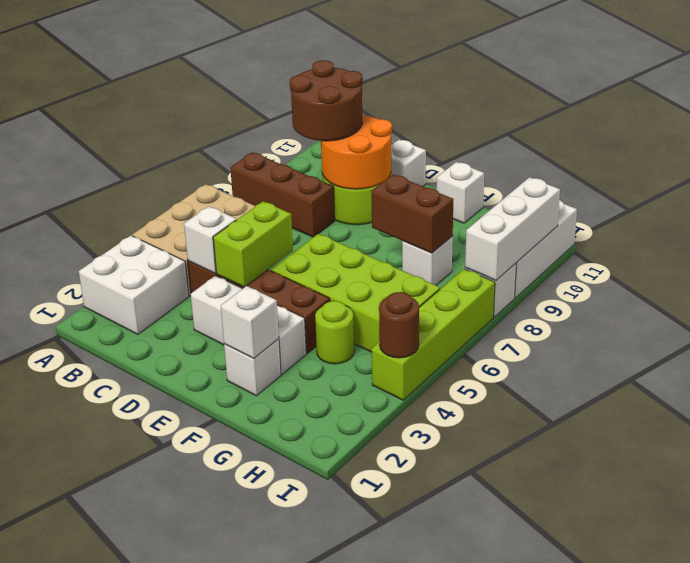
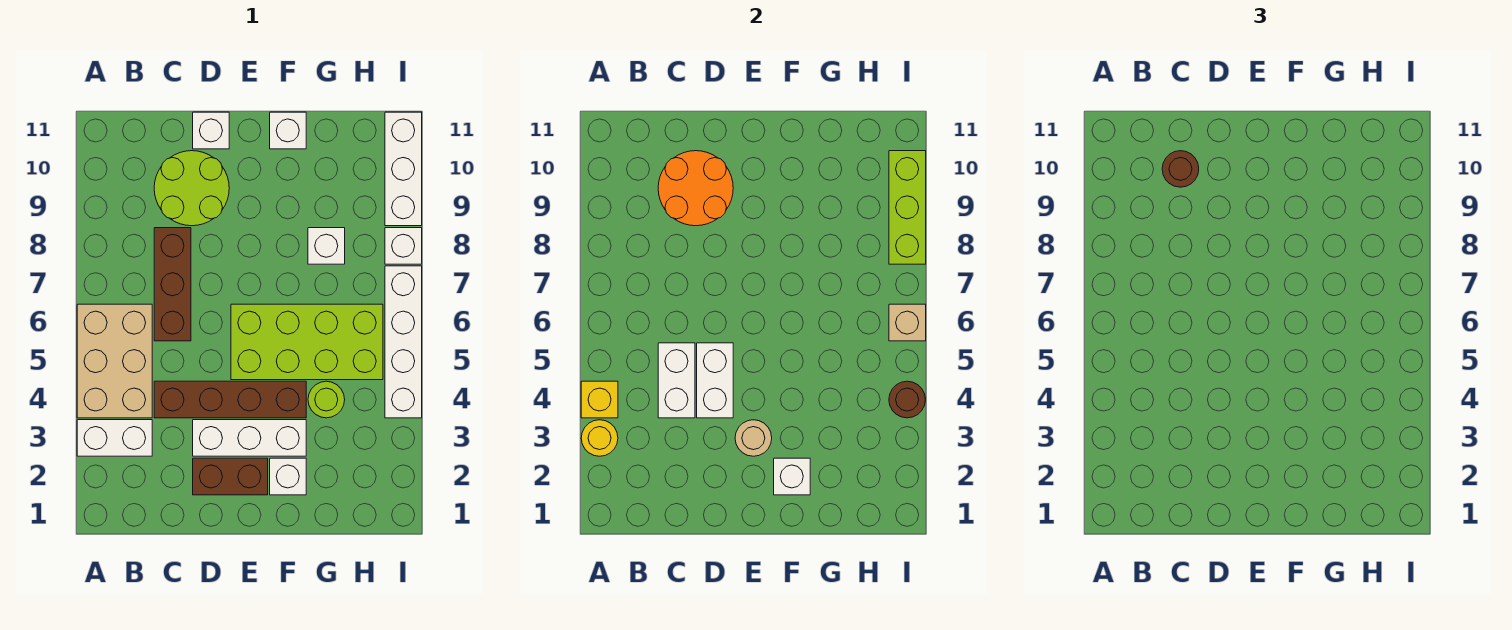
white 2x2 brick [79,236,189,335] -> white 1x2 brick [77,420,152,456]
none -> yellow 1x1 round brick [581,420,618,456]
none -> yellow 1x1 brick [581,381,618,418]
brown 1x3 brick [230,152,335,237] -> brown 1x3 brick turned to [154,228,191,341]
brown 2x2 round brick [290,60,363,141] -> brown 1x1 round brick [1162,151,1199,187]
white 1x1 brick [184,206,236,273] -> white 1x2 brick [658,343,695,418]
lime 1x2 brick [213,201,293,287] -> white 1x2 brick [697,343,733,418]
none -> tan 1x1 round brick [735,420,772,456]
brown 1x2 brick [371,175,454,253] -> brown 1x2 brick moved to [193,458,268,495]
lime 1x4 brick [372,269,495,400] -> white 1x4 brick [385,266,422,418]
none -> tan 1x1 brick [889,304,926,341]
white 1x3 brick [465,177,560,280] -> lime 1x3 brick [889,151,926,264]

